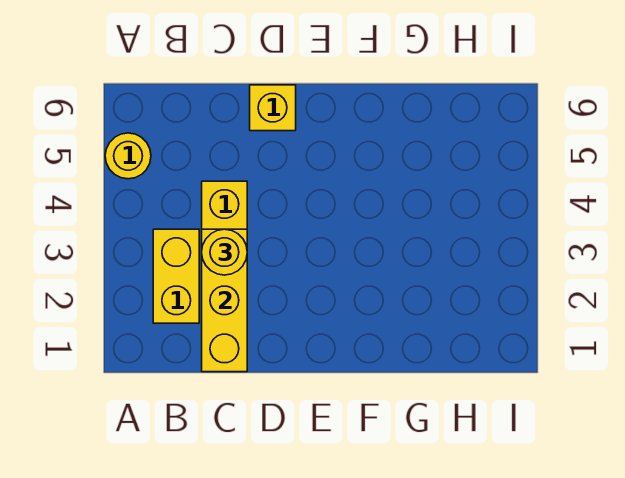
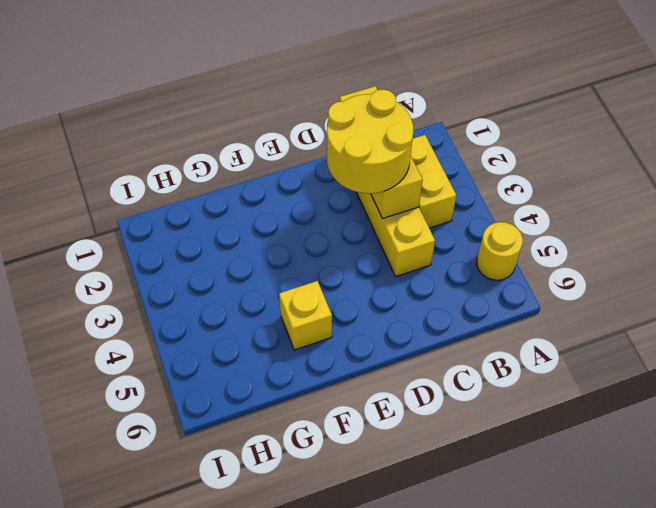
yellow 1x1 round brick [202,229,247,275] -> yellow 2x2 round brick [327,90,413,194]
yellow 1x1 brick [250,85,296,131] -> yellow 1x1 brick moved to [279,281,332,350]

